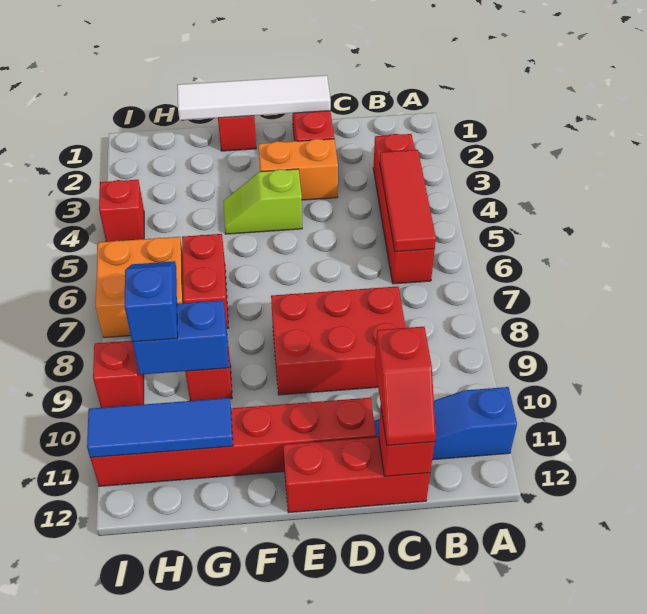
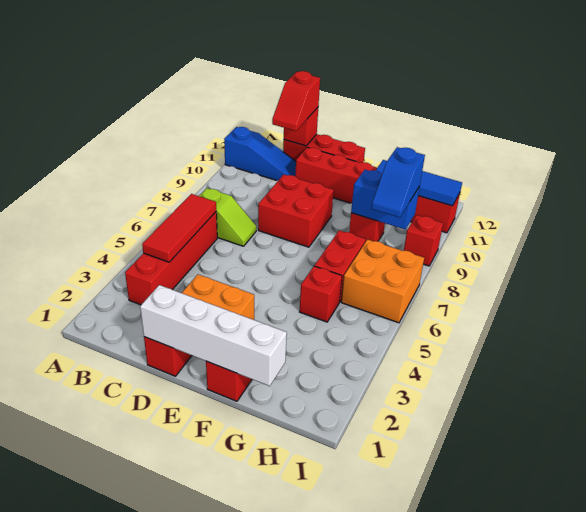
red 2x3 brick [271,286,406,395] -> red 2x2 brick [258,175,334,247]
red 1x2 slope [375,327,436,446] -> red 1x2 slope turned to [272,71,320,131]
white 1x4 tile [177,75,331,120] -> white 1x4 brick [140,285,287,386]
lime 1x2 slope [223,169,302,234] -> lime 1x2 slope moved to [199,188,256,246]
red 1x1 brick [99,180,144,242] -> red 1x1 brick moved to [300,266,342,322]

